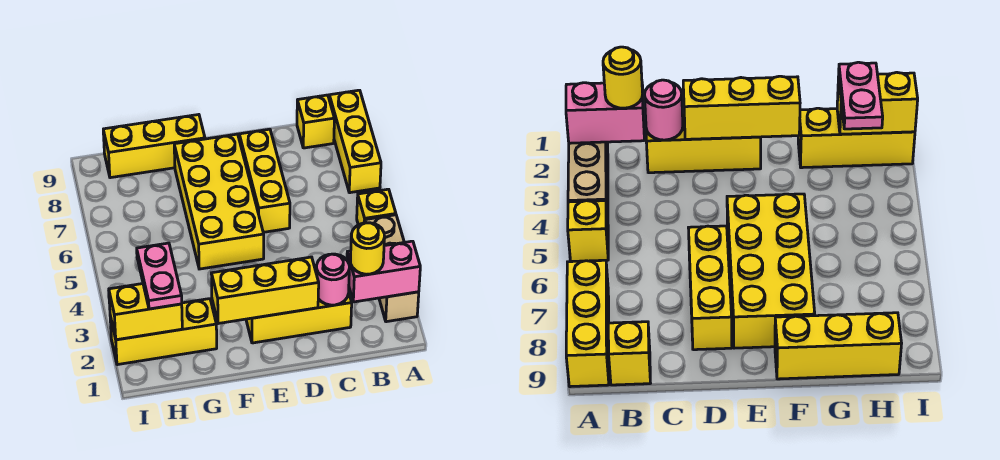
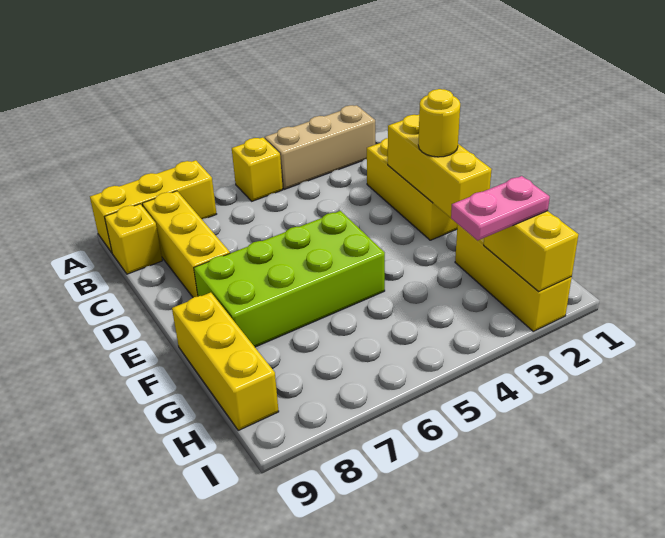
pink 1x2 brick [347,241,420,302] -> none
yellow 1x1 round brick [350,223,385,274] -> yellow 1x1 round brick moved to [418,89,460,157]
pink 1x1 round brick [316,254,349,305] -> none
yellow 1x3 brick [239,129,290,232] -> yellow 1x3 brick turned to [142,191,230,297]
yellow 2x4 brick [174,134,264,269] -> lime 2x4 brick [194,211,385,347]

